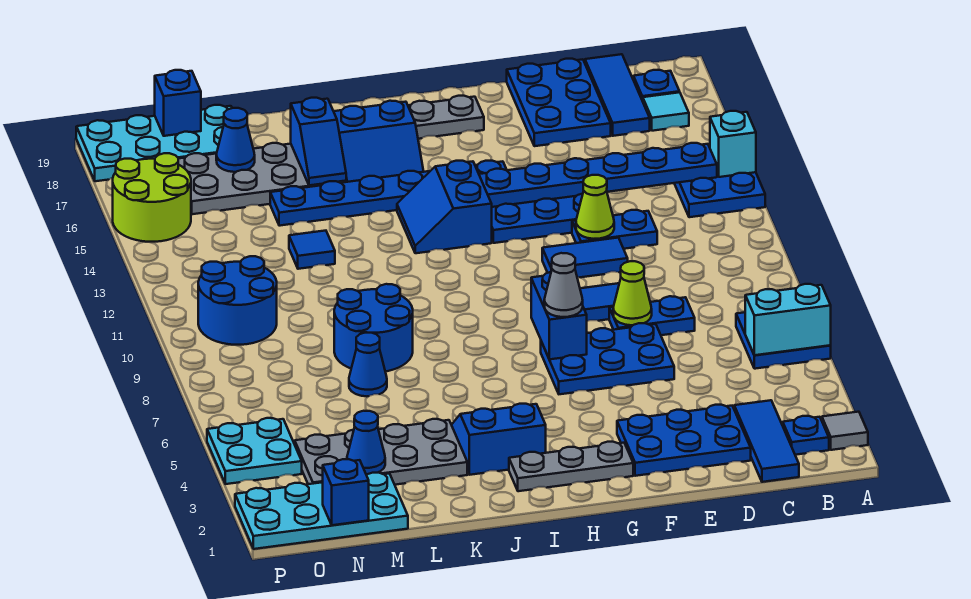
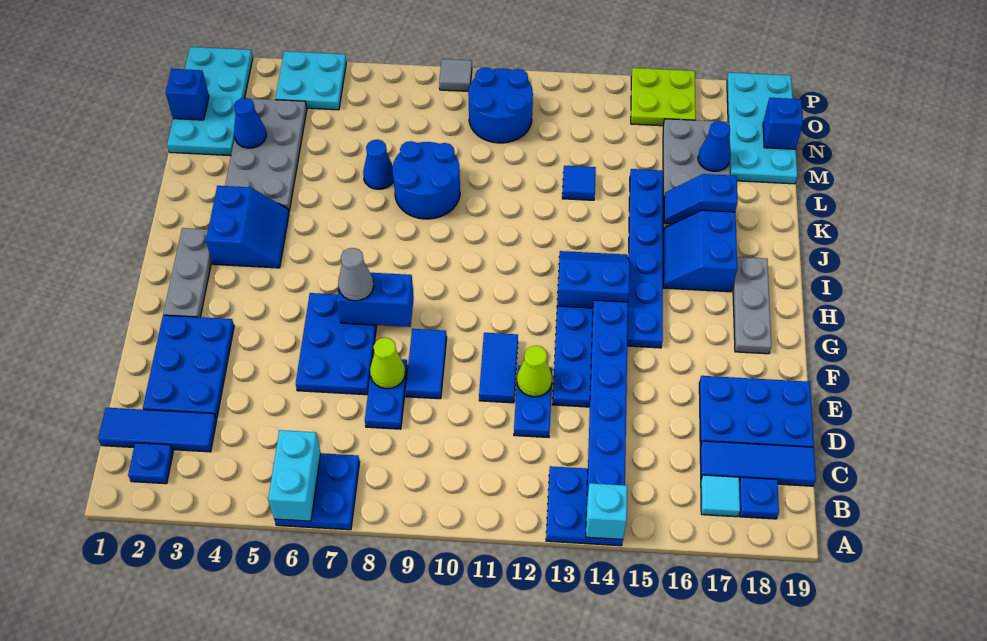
grey 1x1 tile [822,412,868,450] -> grey 1x1 tile moved to [439,59,472,91]
lime 2x2 round brick [113,153,191,242] -> lime 2x2 plate [631,68,696,126]

